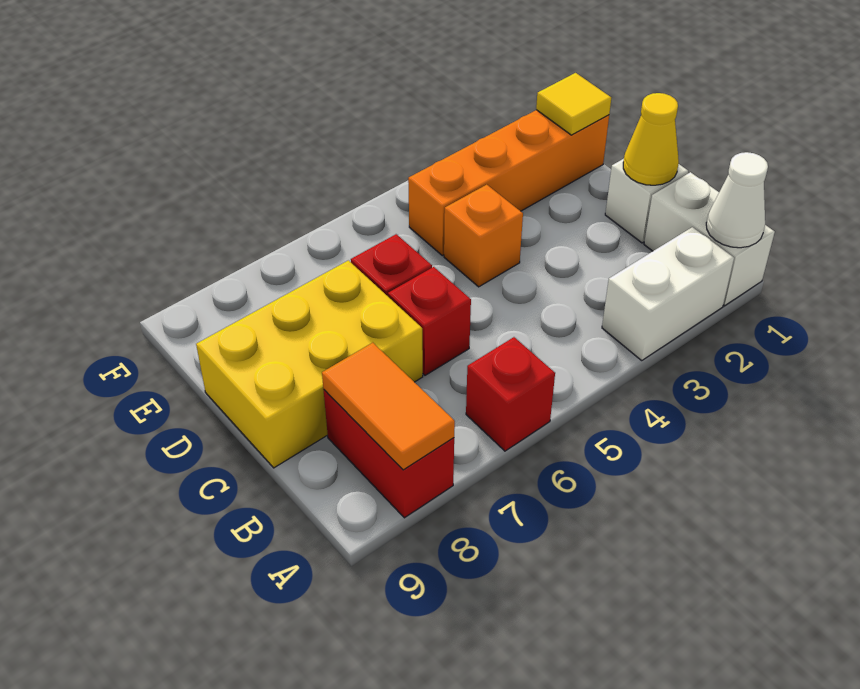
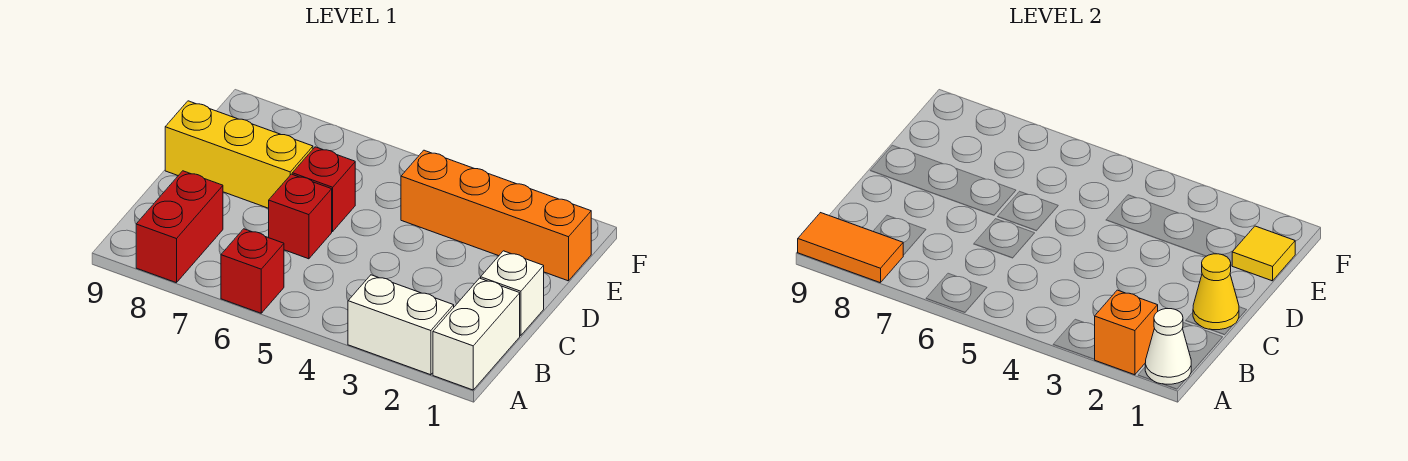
orange 1x2 tile [322,343,455,470] -> orange 1x2 tile turned to [798,213,903,283]
yellow 2x3 brick [196,260,423,468] -> yellow 1x3 brick [165,101,313,208]
orange 1x1 brick [444,185,523,287] -> orange 1x1 brick moved to [1094,290,1158,375]

